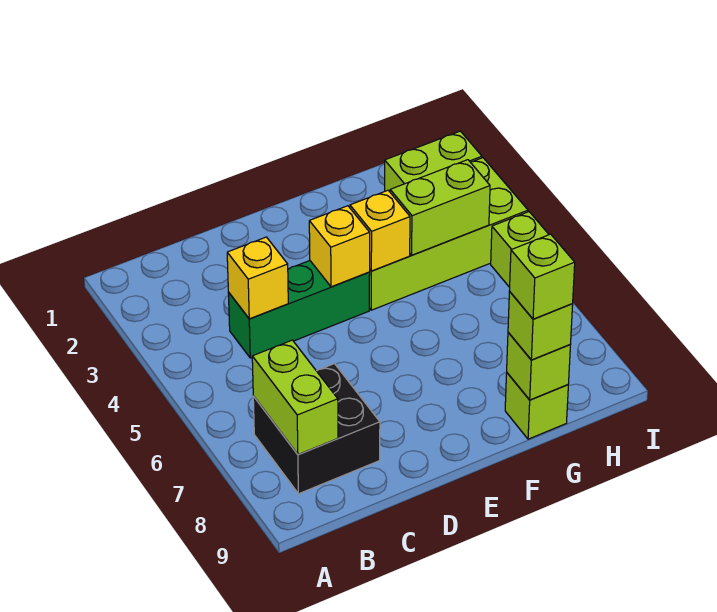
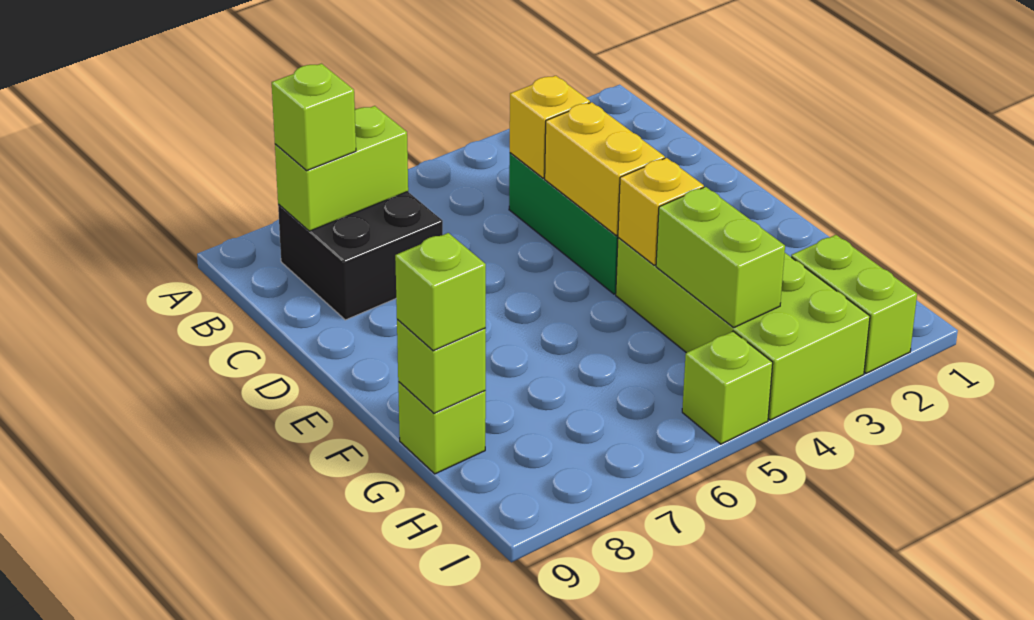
yellow 1x1 brick [309,206,370,287] -> yellow 1x2 brick [545,102,665,236]
lime 1x1 brick [509,234,575,319] -> lime 1x1 brick moved to [272,64,356,170]

